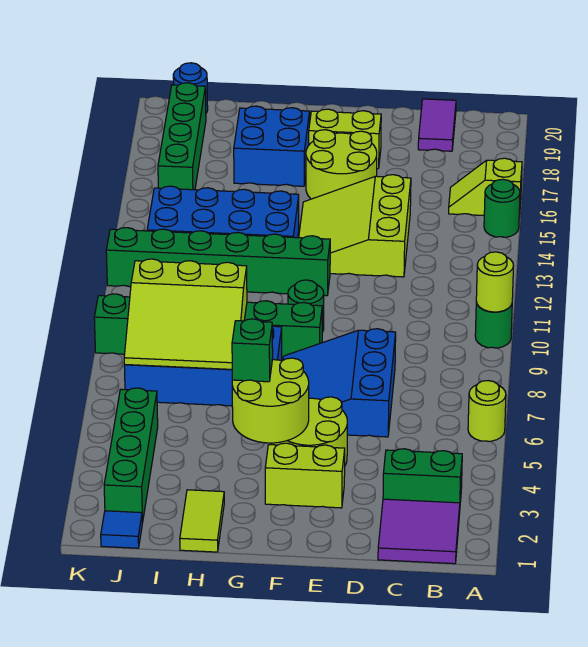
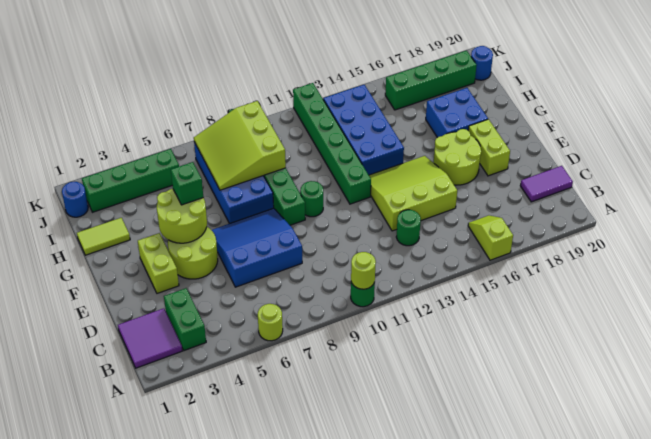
green 1x1 round brick [484,179,520,237] -> green 1x1 round brick moved to [396,210,421,246]
blue 1x1 tile [101,511,142,548] -> blue 1x1 round brick [62,182,88,217]

